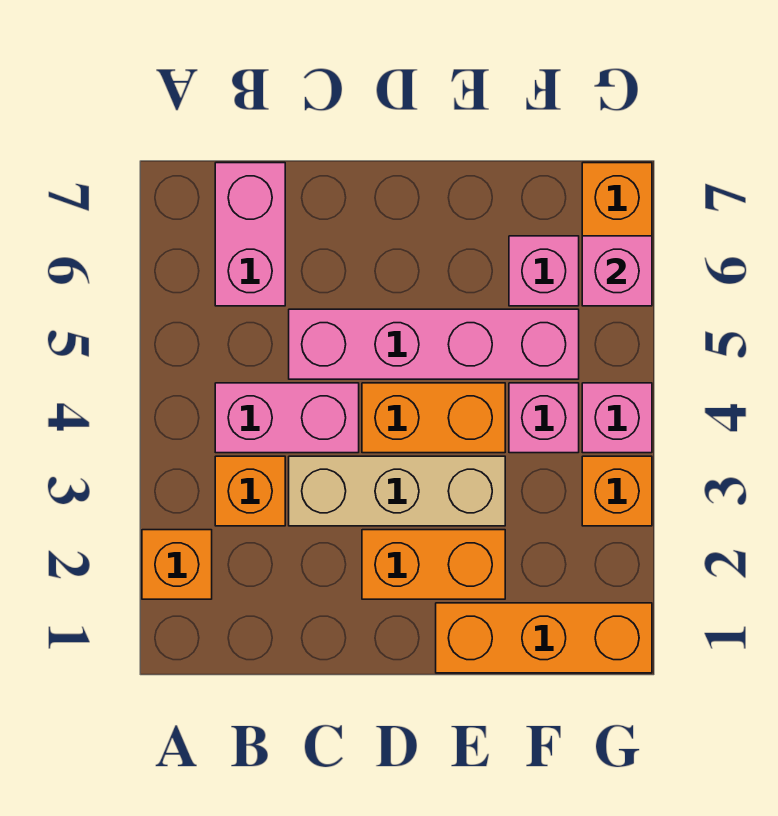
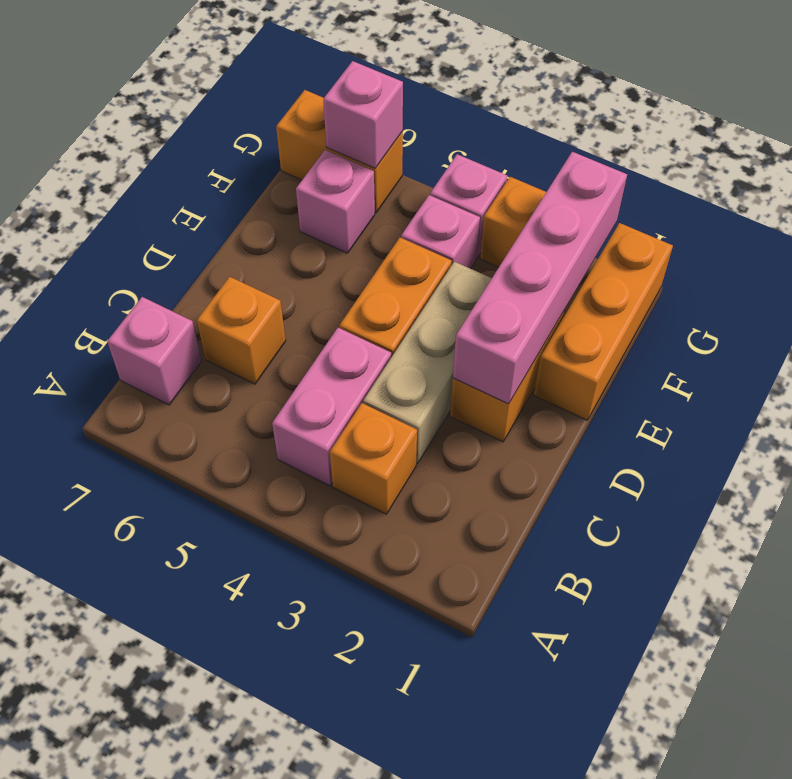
orange 1x1 brick [142,530,212,599] -> orange 1x1 brick moved to [197,277,286,384]
pink 1x2 brick [215,163,285,306] -> pink 1x1 brick [107,297,202,405]
pink 1x4 brick [289,309,579,379] -> pink 1x4 brick moved to [453,152,627,404]

